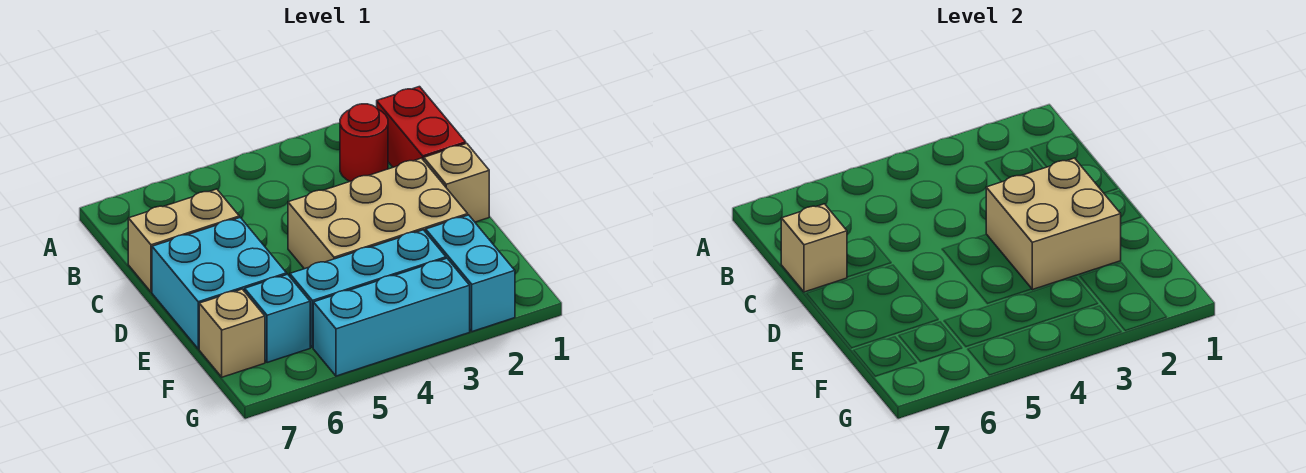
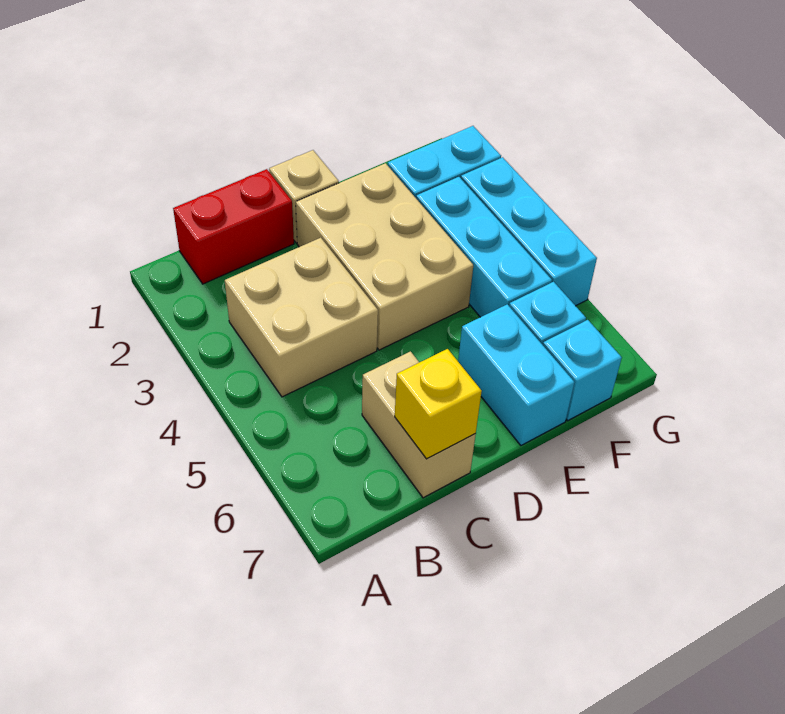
red 1x1 round brick [340,104,388,181] -> none
tan 1x1 brick [781,204,847,292] -> yellow 1x1 brick [395,349,482,459]
tan 2x2 brick [986,158,1121,290] -> tan 2x2 brick moved to [225,238,378,397]
cyan 2x2 brick [152,218,287,349] -> cyan 1x2 brick [458,304,575,445]
tan 1x1 brick [199,289,265,377] -> cyan 1x1 brick [543,320,622,420]

